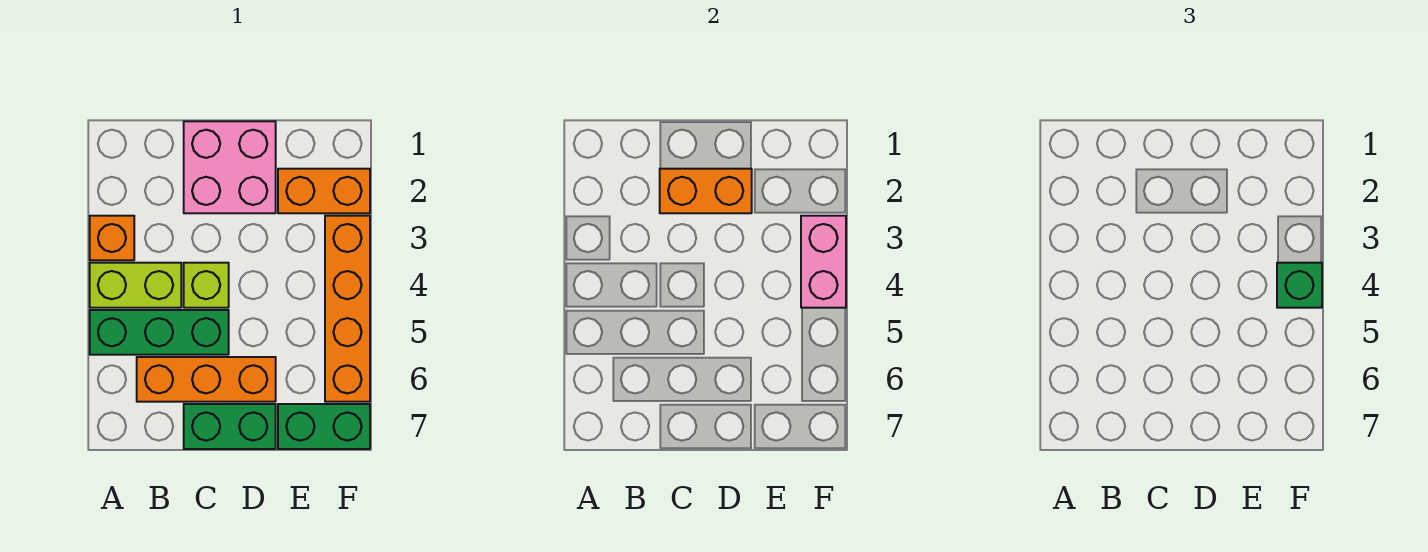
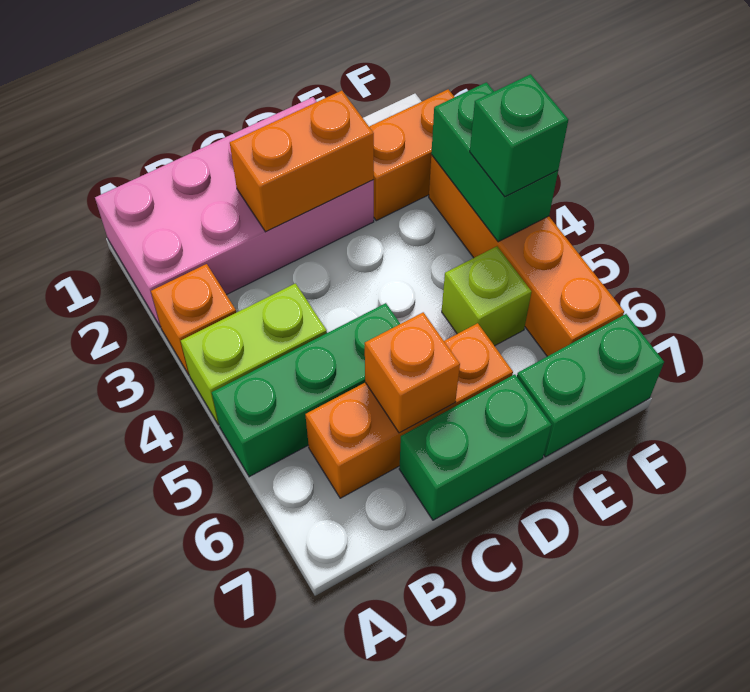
pink 2x2 brick [184,121,276,213] -> pink 2x4 brick [95,97,374,327]
lime 1x1 brick [184,263,229,308] -> lime 1x1 brick moved to [442,246,531,346]
none -> orange 1x1 brick [365,312,460,433]
pink 1x2 brick [801,216,846,308] -> green 1x2 brick [431,82,558,242]

